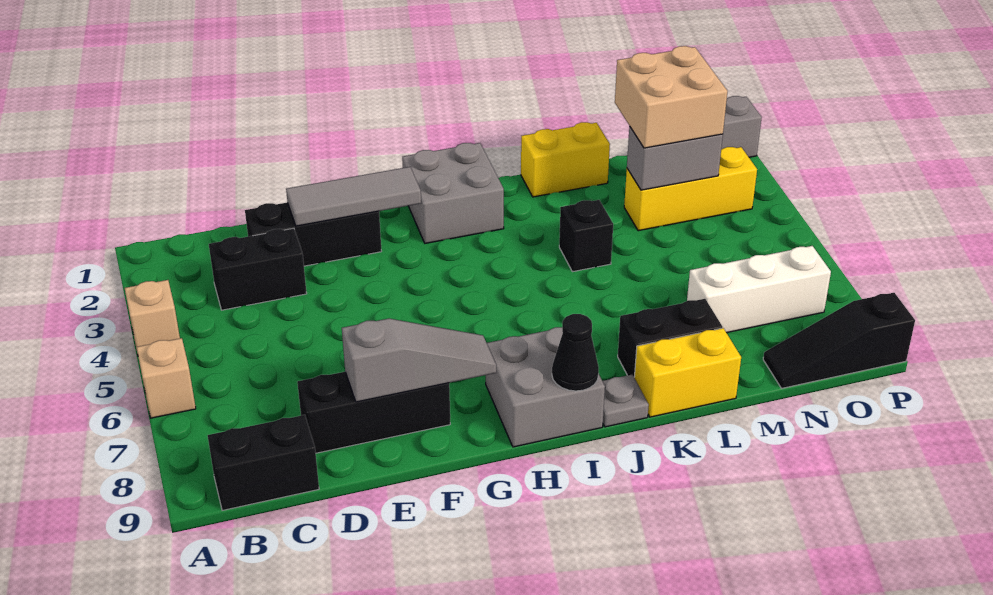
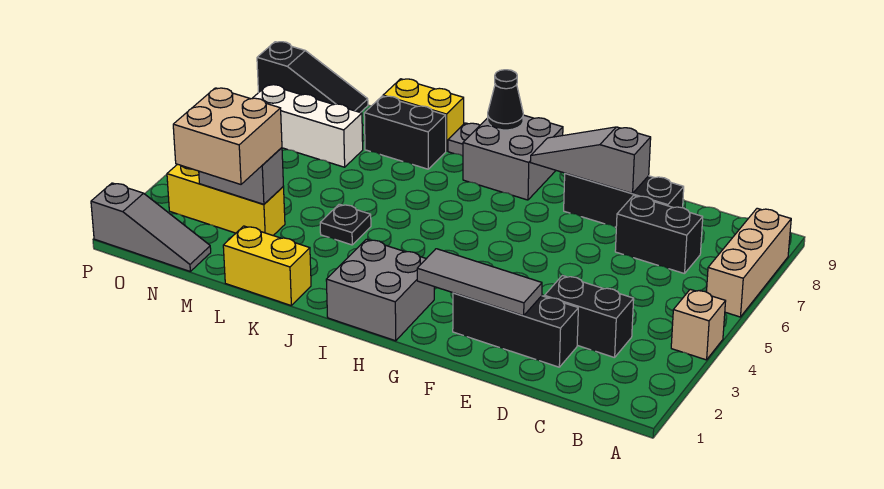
tan 1x1 brick [136,338,196,418] -> tan 1x3 brick [707,208,791,317]
black 1x2 brick [208,415,319,510] -> black 1x2 brick moved to [615,196,703,274]
black 1x1 brick [559,200,613,272] -> black 1x1 plate [320,204,371,245]

